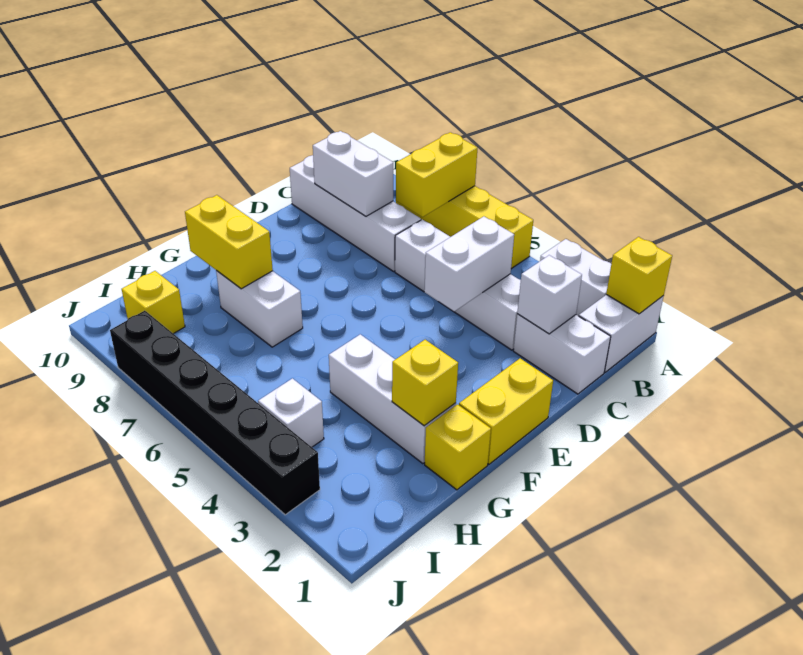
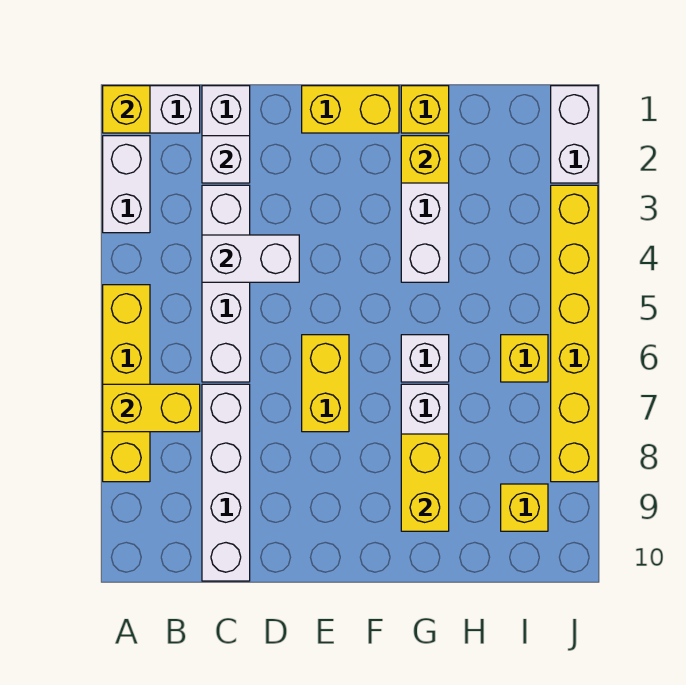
white 1x2 brick [313,131,393,216] -> white 1x2 brick moved to [551,86,598,183]
none -> yellow 1x2 brick [302,335,349,432]
white 1x1 brick [258,378,324,447] -> white 1x1 brick moved to [401,335,449,382]
none -> yellow 1x1 brick [501,335,548,382]
black 1x6 brick [110,311,320,515] -> yellow 1x6 brick [551,185,598,482]

